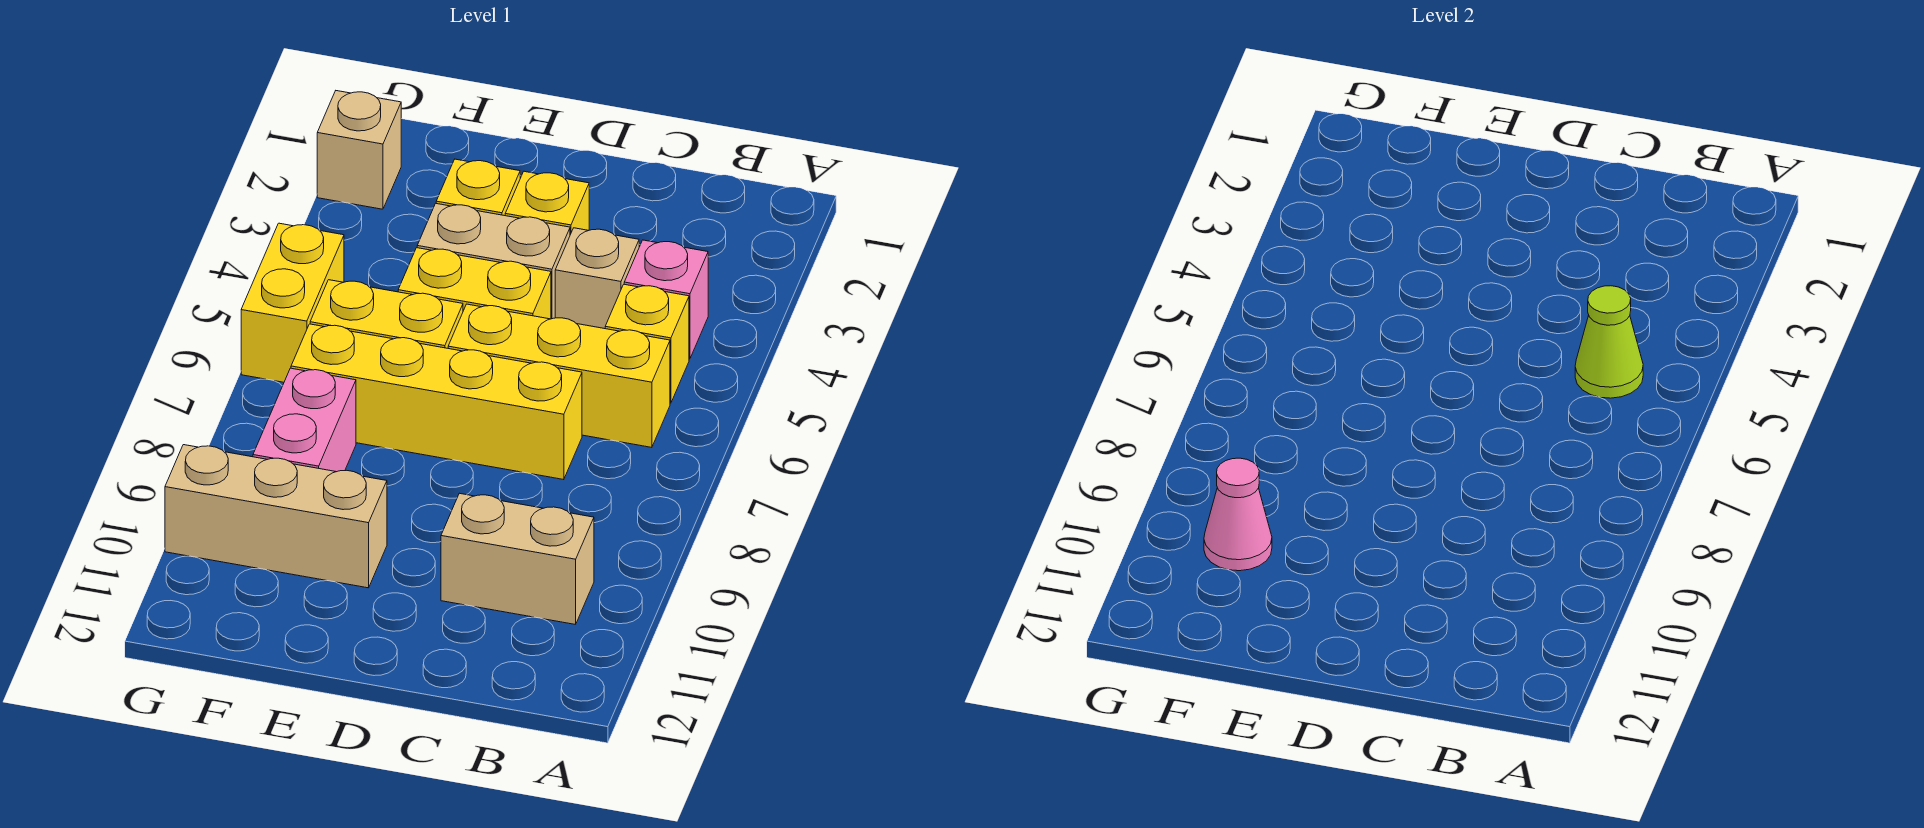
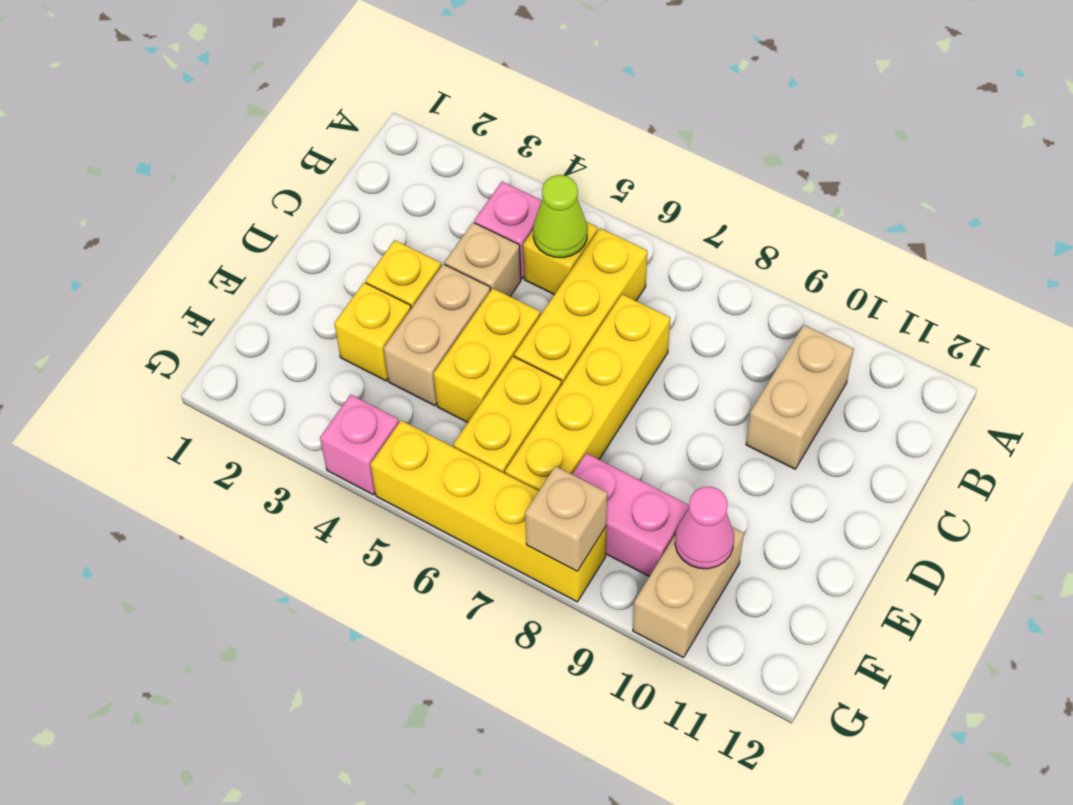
tan 1x3 brick [165,445,387,588] -> tan 1x2 brick [633,527,744,658]
tan 1x1 brick [317,91,401,209] -> tan 1x1 brick moved to [525,466,607,571]
none -> pink 1x1 brick [320,395,399,495]
yellow 1x2 brick [241,223,344,382] -> yellow 1x4 brick [371,421,606,602]

